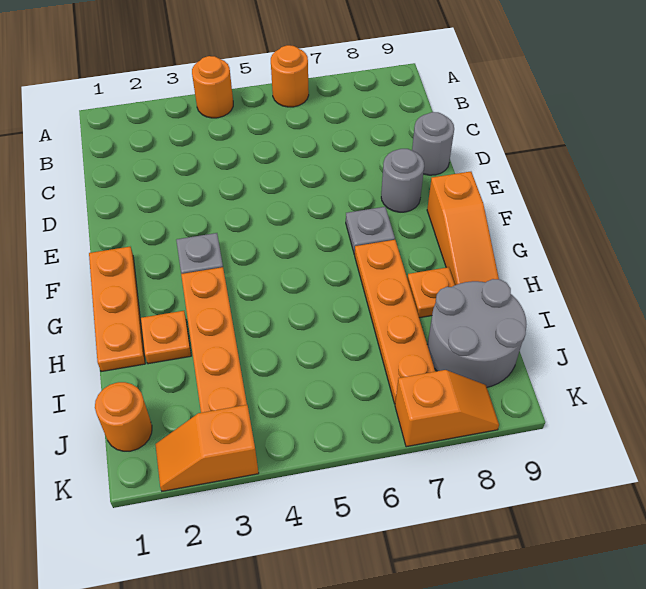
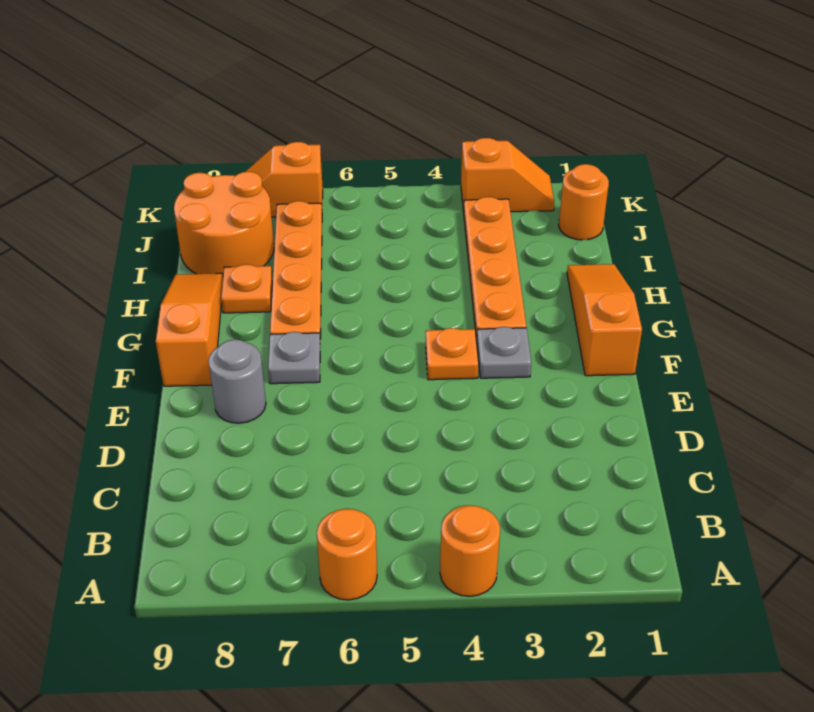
grey 1x1 round brick [412,112,454,175] -> none
orange 1x3 plate [89,247,145,372] -> orange 1x3 slope [567,264,642,376]
orange 1x1 plate [141,311,191,364] -> orange 1x1 plate moved to [426,328,478,380]
grey 2x2 round brick [427,279,527,387] -> orange 2x2 round brick [174,172,274,274]

